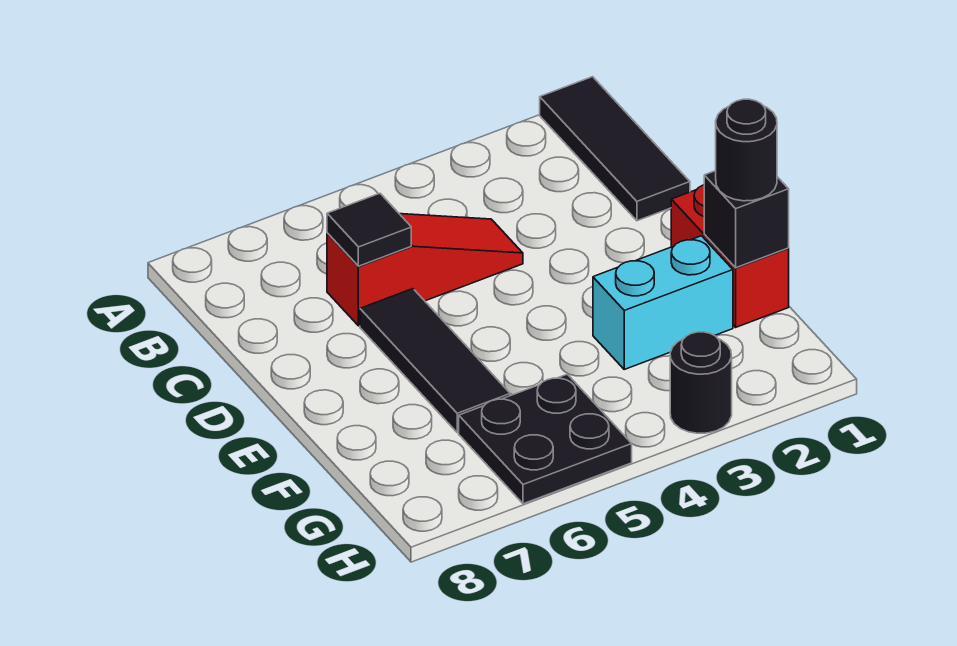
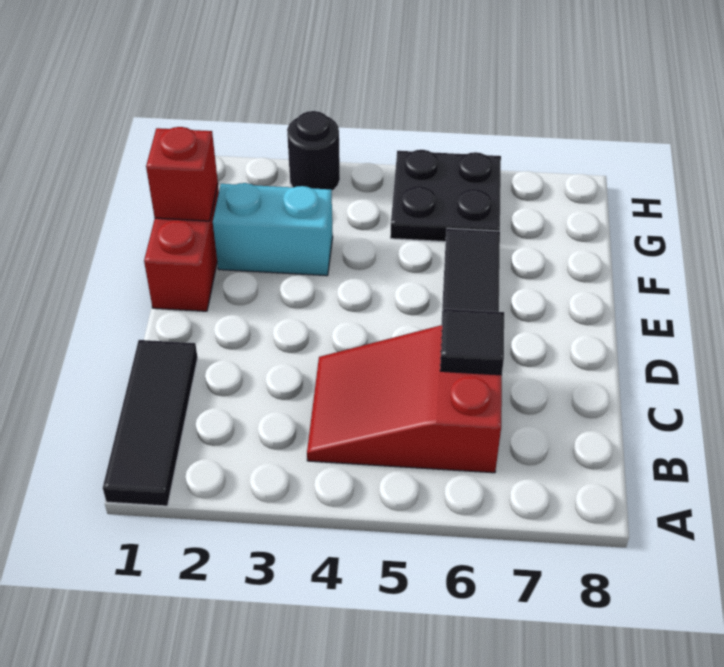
red 1x3 slope [327,214,523,326] -> red 2x3 slope [307,325,502,473]
black 1x1 brick [704,171,789,268] -> red 1x1 brick [146,127,218,221]
black 1x1 round brick [716,99,777,201] -> none

